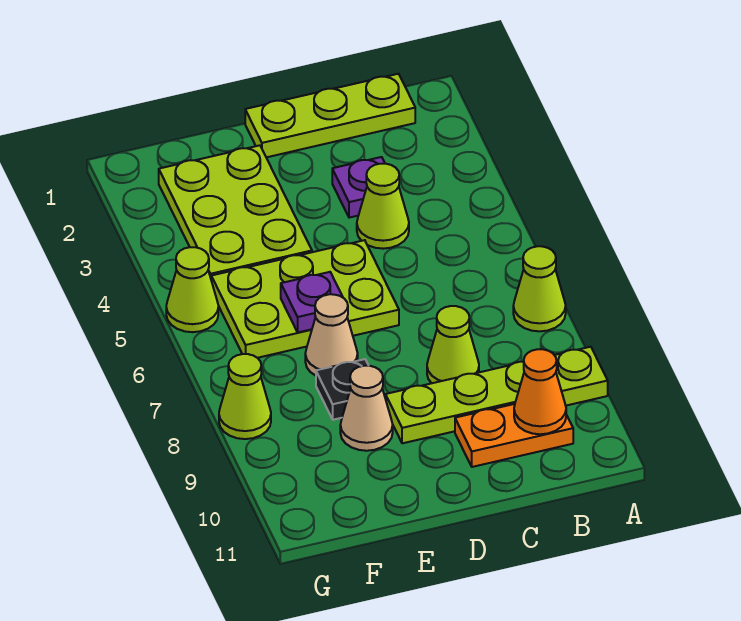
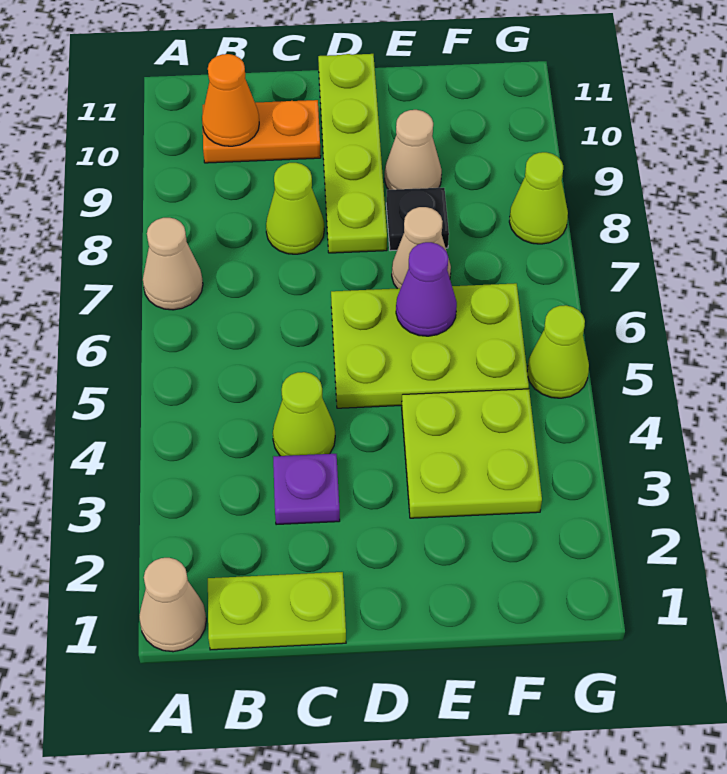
none -> tan 1x1 cone [139,558,206,652]
lime 1x1 cone [513,246,566,331] -> tan 1x1 cone [143,218,203,310]
lime 1x4 plate [385,347,608,443] -> lime 1x4 plate turned to [318,54,387,253]
lime 1x3 plate [245,74,415,157] -> lime 1x2 plate [208,572,346,650]
lime 2x3 plate [159,145,312,278] -> lime 2x2 plate [402,389,542,518]
purple 1x1 plate [281,272,343,332] -> purple 1x1 cone [396,242,457,336]

